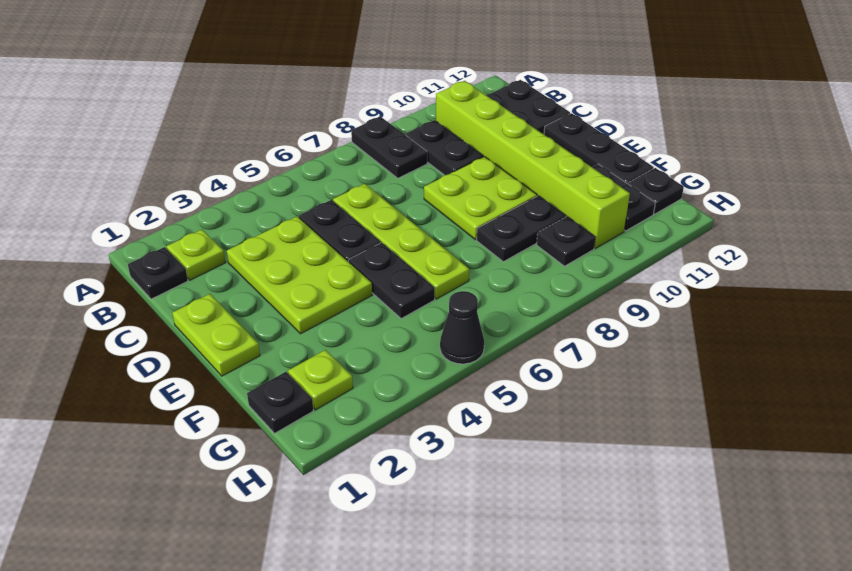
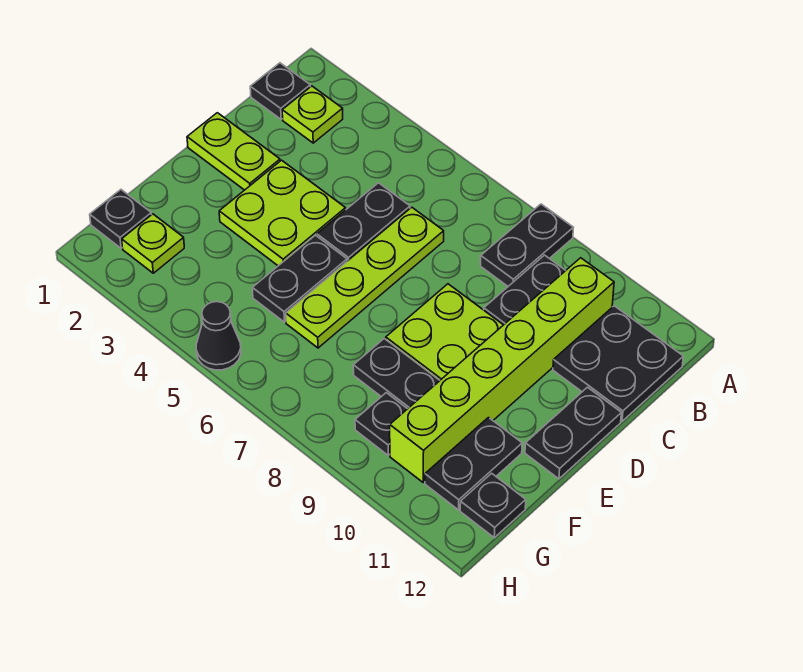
lime 2x3 plate [227,217,372,334] -> lime 2x2 plate [219,160,346,266]
lime 1x2 plate [172,294,260,376] -> lime 1x2 plate turned to [187,113,280,190]
black 1x3 plate [544,113,654,184] -> black 1x2 plate [525,387,621,479]

